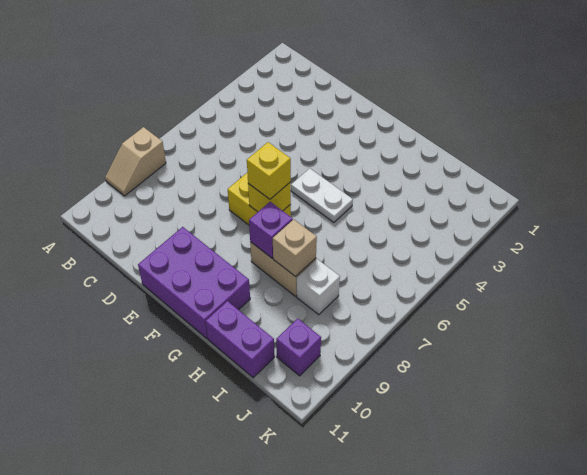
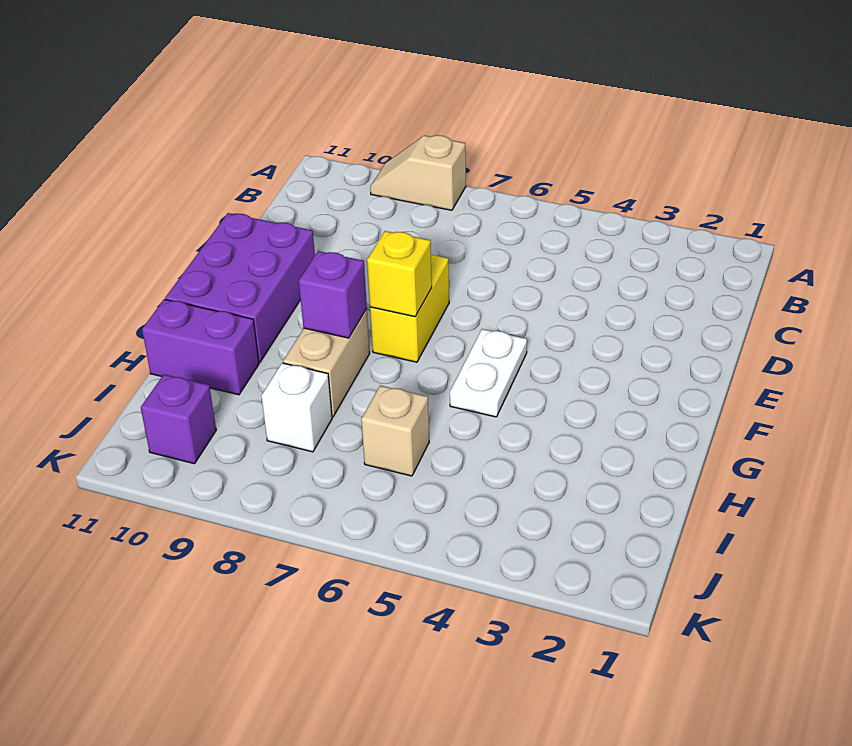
yellow 1x1 brick [247,142,291,199] -> none
tan 1x1 brick [273,219,317,277] -> tan 1x1 brick moved to [361,386,429,476]
purple 1x2 brick [205,301,275,378] -> purple 1x2 brick turned to [142,299,259,395]

